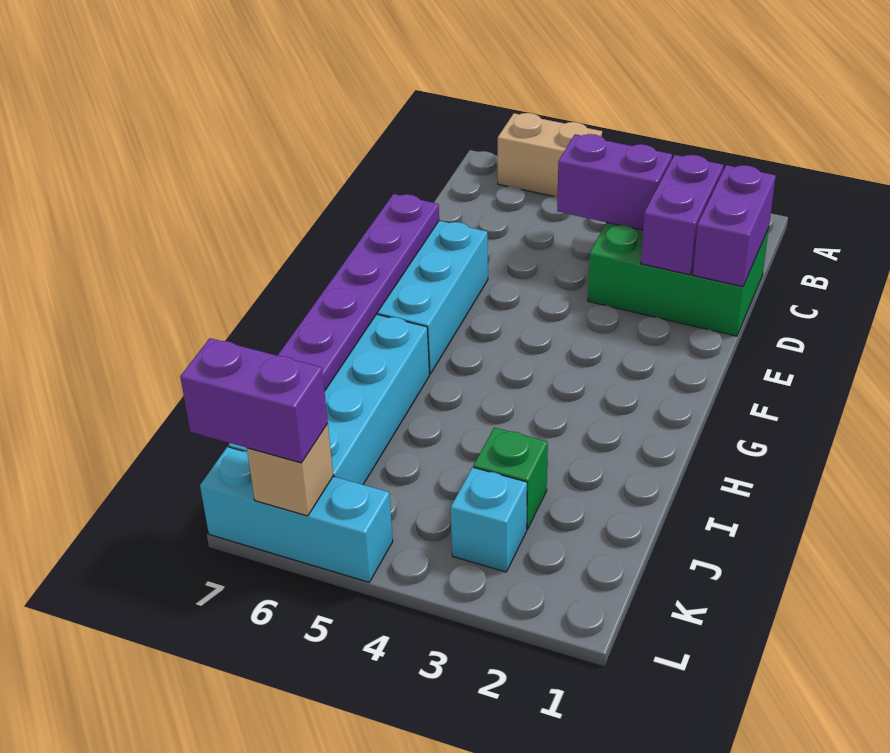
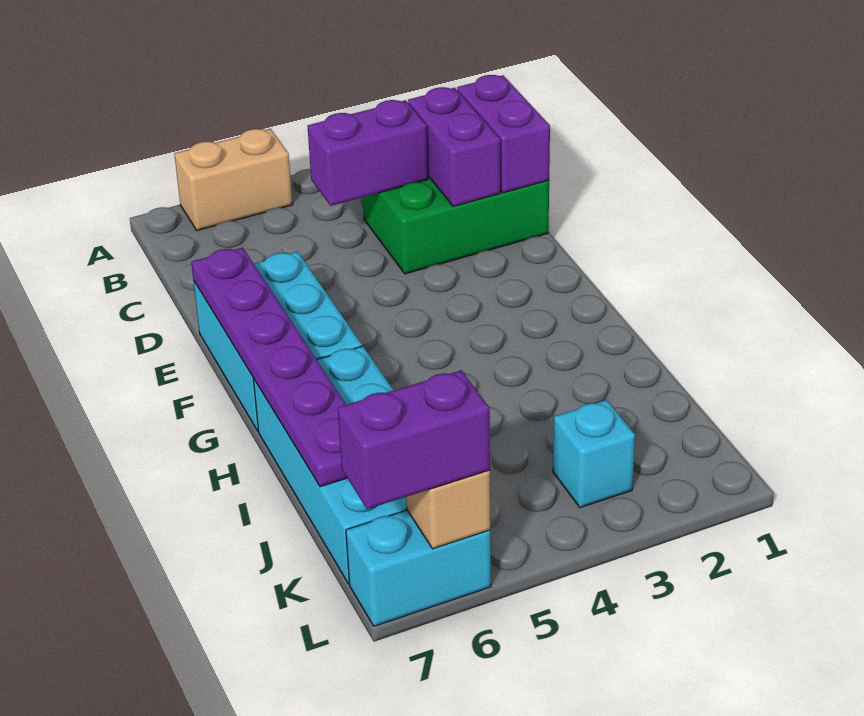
green 1x1 brick [473,427,548,529] -> none
cyan 1x3 brick [200,447,393,582] -> cyan 1x2 brick [346,510,491,626]

